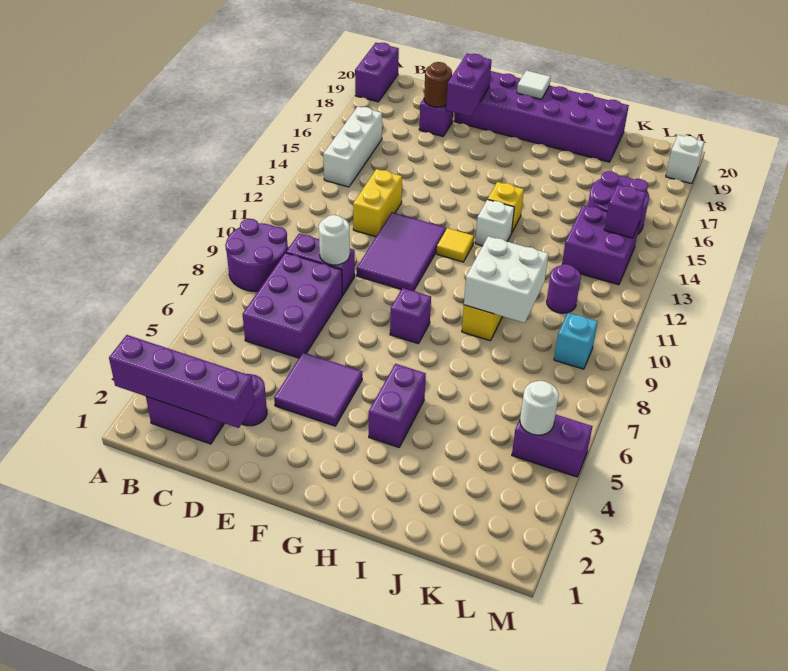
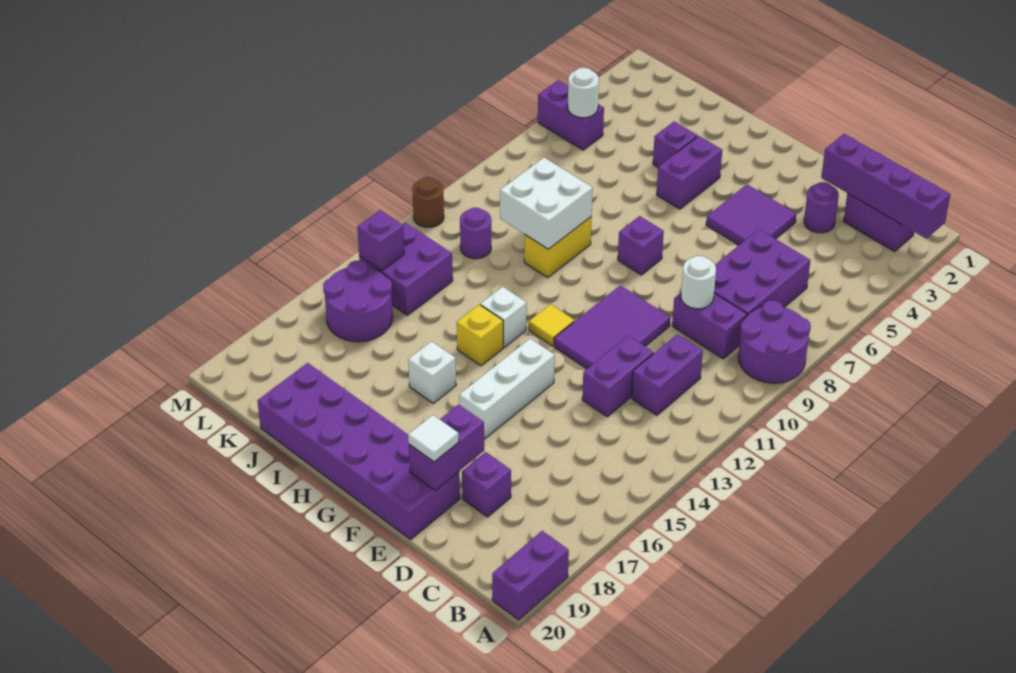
white 1x3 brick [323,106,382,187] -> white 1x3 brick moved to [459,339,555,439]
none -> purple 1x2 brick [632,334,703,415]
yellow 1x2 brick [353,169,402,237] -> purple 1x2 brick [582,336,654,417]
brown 1x1 round brick [424,62,452,107] -> brown 1x1 round brick moved to [412,177,444,227]
white 1x1 tile [517,70,551,99] -> white 1x1 tile moved to [408,415,459,462]
none -> purple 1x1 brick [653,121,697,167]
cyan 1x1 brick [554,313,598,369] -> none
white 1x1 brick [666,135,704,184] -> white 1x1 brick moved to [408,341,456,403]

